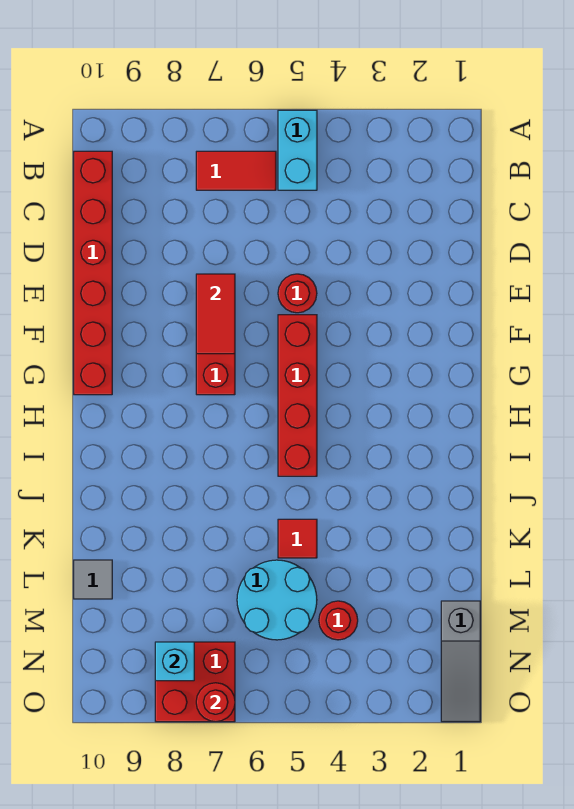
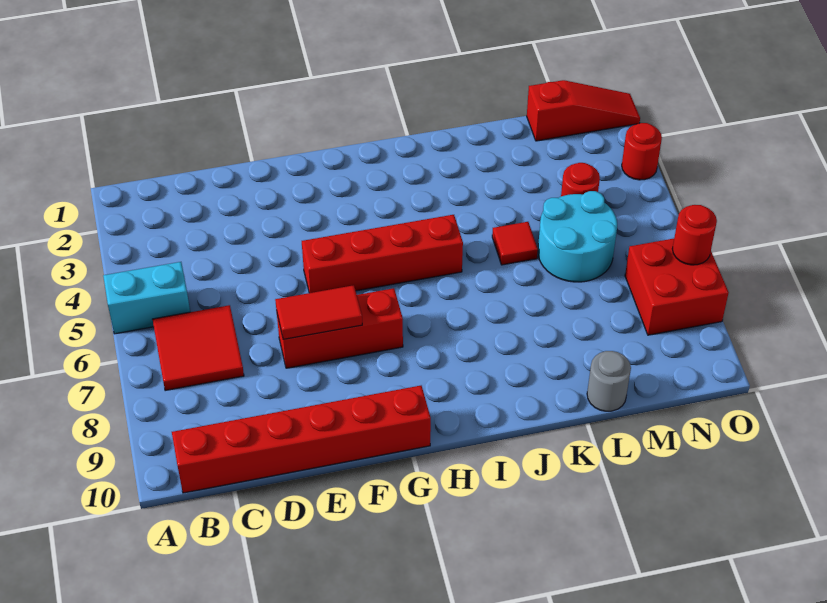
red 1x2 tile [196,151,276,190] -> red 2x2 tile [153,305,244,391]
red 1x1 round brick [278,274,317,313] -> red 1x1 round brick moved to [622,123,662,180]
grey 1x1 tile [74,560,112,599] -> grey 1x1 round brick [587,351,631,411]
grey 1x3 slope [441,601,480,722] -> red 1x3 slope [527,80,640,141]
cyan 1x1 brick [155,642,194,681] -> none

